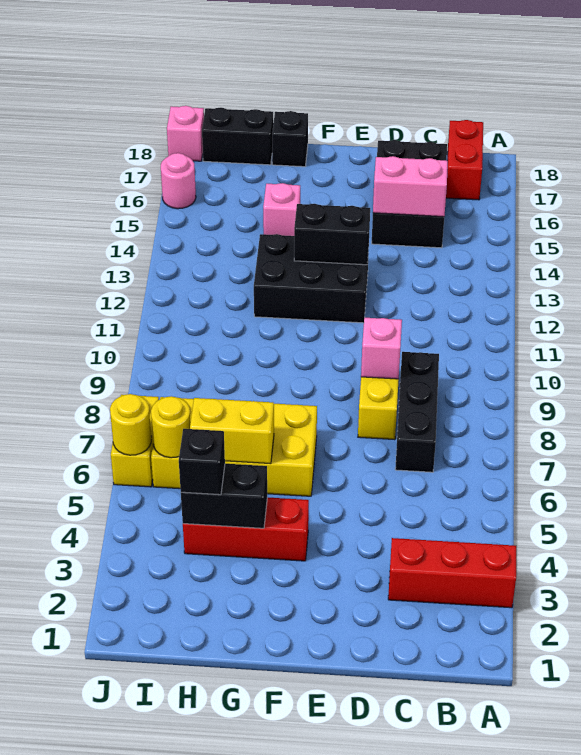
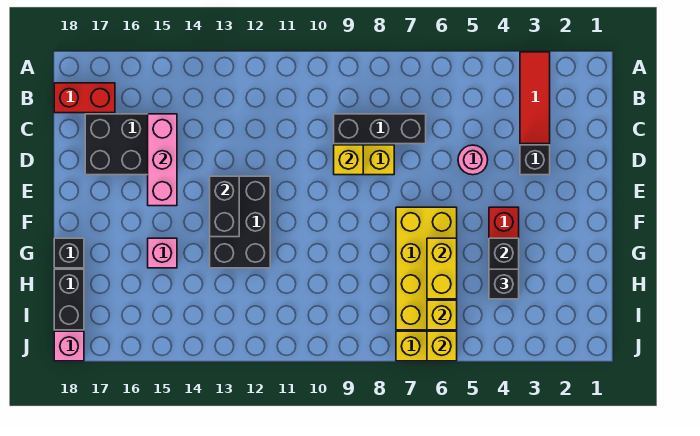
red 1x3 brick [388,538,516,608] -> red 1x3 tile [520,52,550,144]
pink 1x2 brick [373,156,448,217] -> pink 1x3 brick [148,114,177,206]
none -> black 1x1 brick [520,145,550,175]
pink 1x1 brick [361,318,402,379] -> yellow 1x1 brick [334,145,363,175]
yellow 1x1 round brick [151,396,191,458] -> yellow 1x1 brick [427,300,457,330]
yellow 1x1 round brick [110,394,151,455] -> yellow 1x1 brick [427,331,457,361]
pink 1x1 round brick [161,153,196,209] -> pink 1x1 round brick moved to [458,145,488,175]

